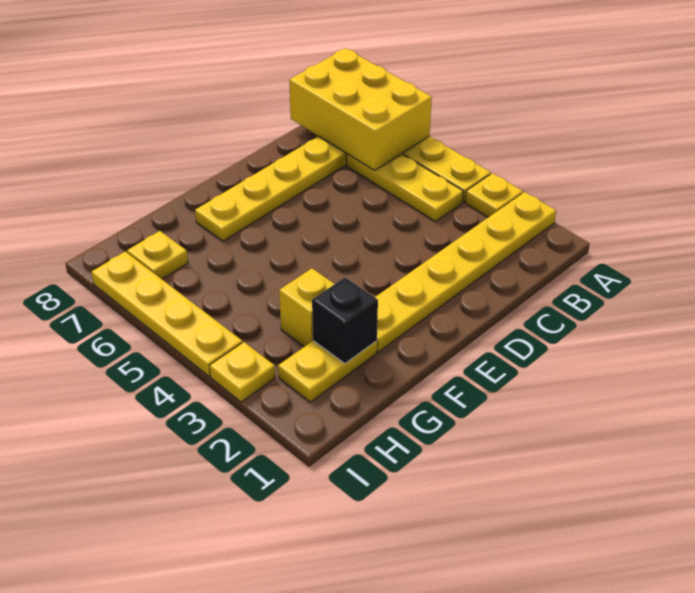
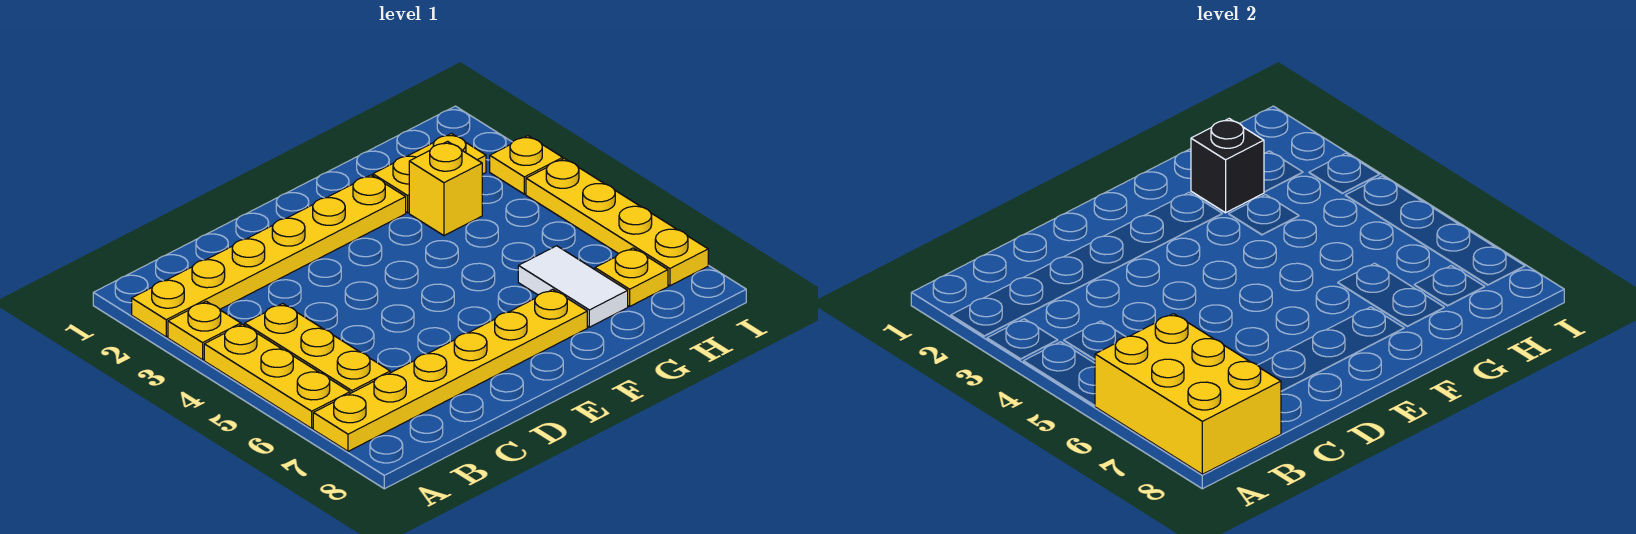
none -> white 1x2 tile [518,246,628,327]

